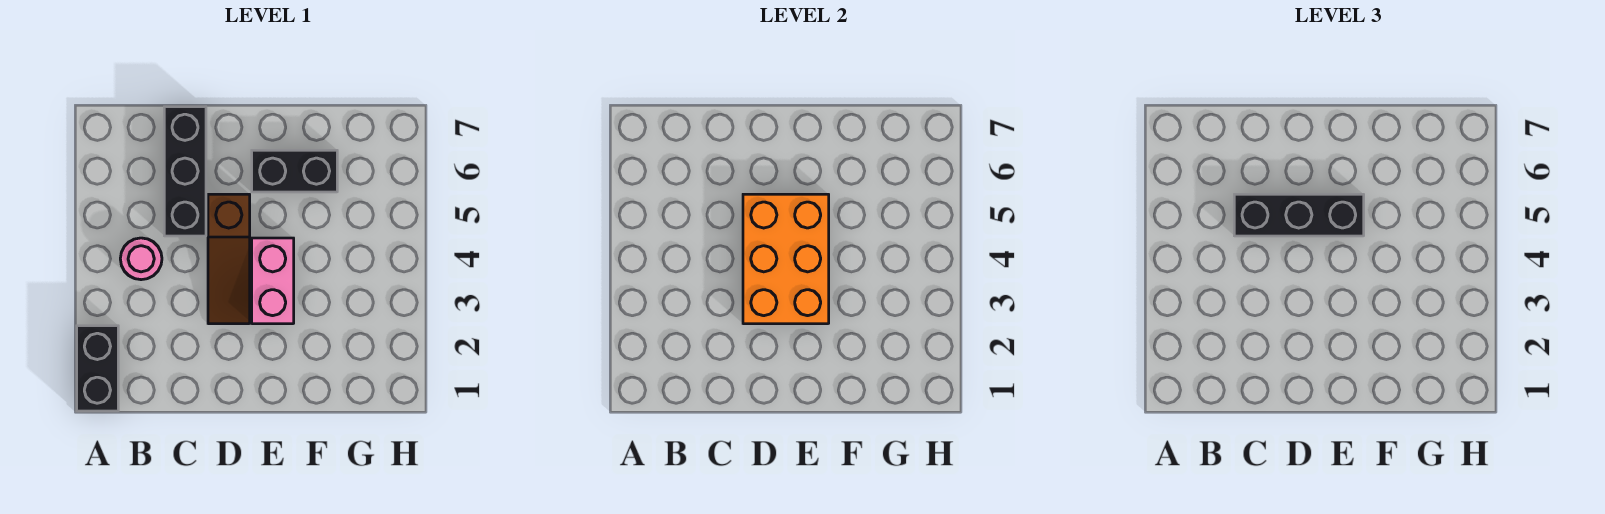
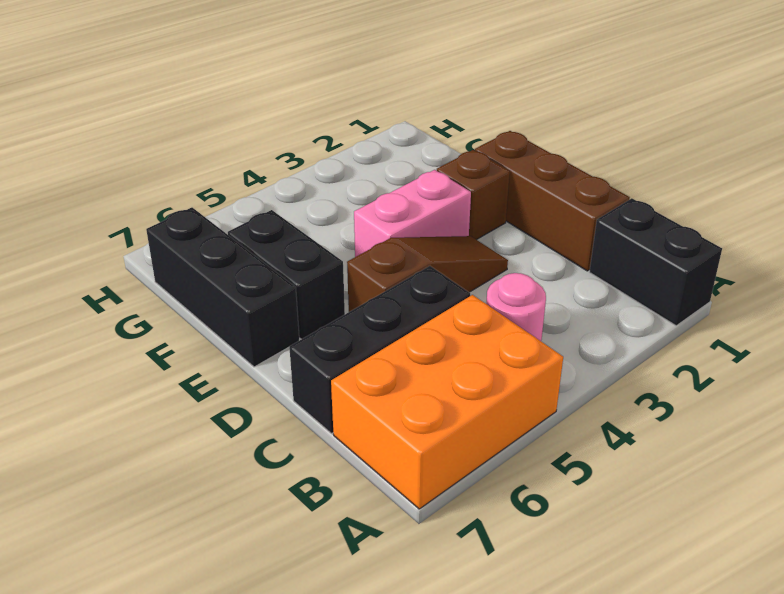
black 1x2 brick [77,326,118,411] -> black 1x2 brick turned to [590,198,722,326]
none -> brown 1x3 brick [475,131,630,271]
black 1x3 brick [1234,194,1364,236] -> black 1x3 brick moved to [146,208,299,367]
orange 2x3 brick [743,194,829,324] -> orange 2x3 brick moved to [331,295,563,509]
none -> brown 1x1 brick [437,150,510,240]

